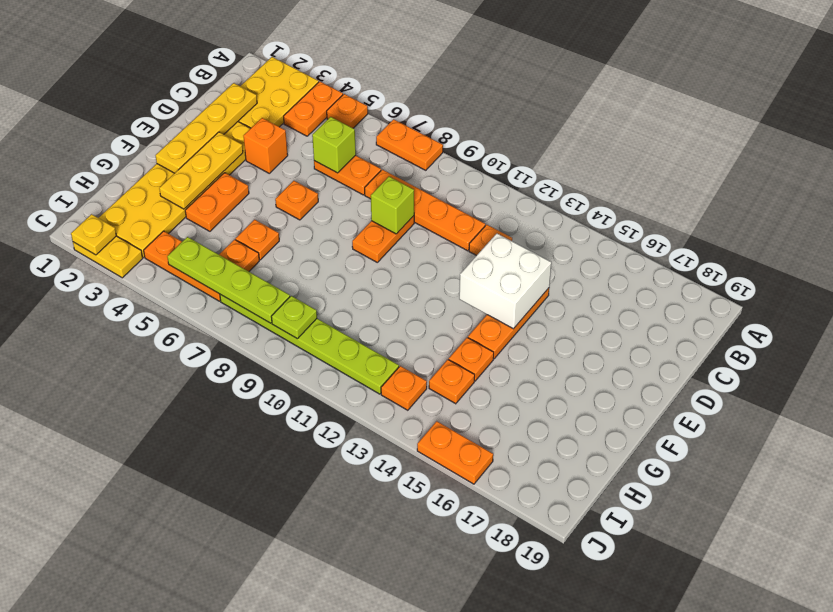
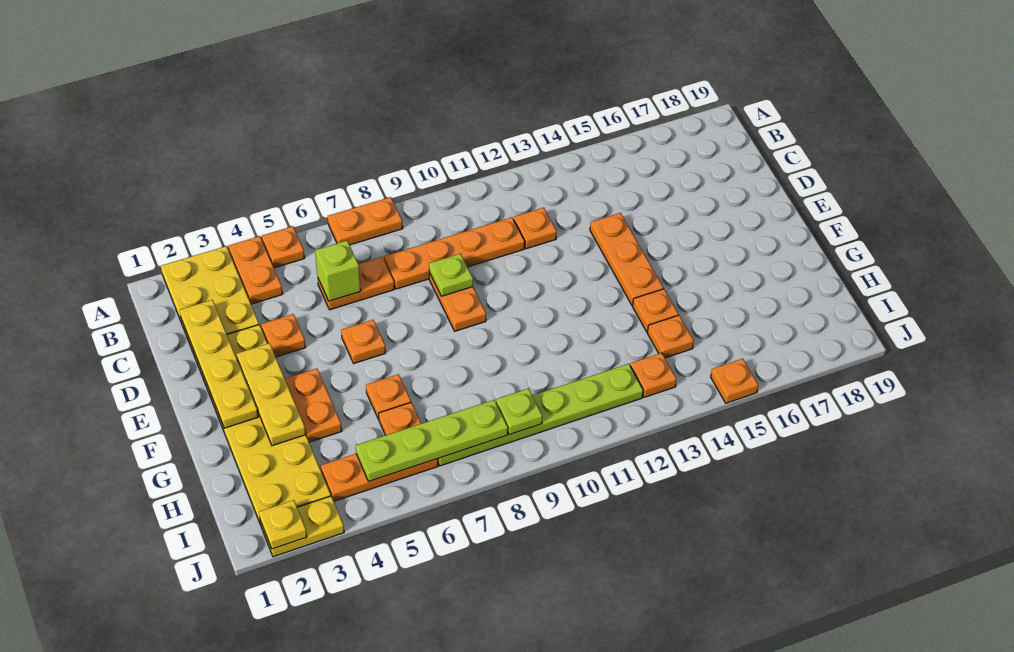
orange 1x1 brick [244,118,288,173] -> orange 1x1 plate [261,314,306,357]
lime 1x1 brick [371,177,414,234] -> lime 1x1 plate [429,254,473,296]
white 2x2 brick [459,234,551,329] -> none
orange 1x2 plate [417,421,493,484] -> orange 1x1 plate [711,359,758,403]

